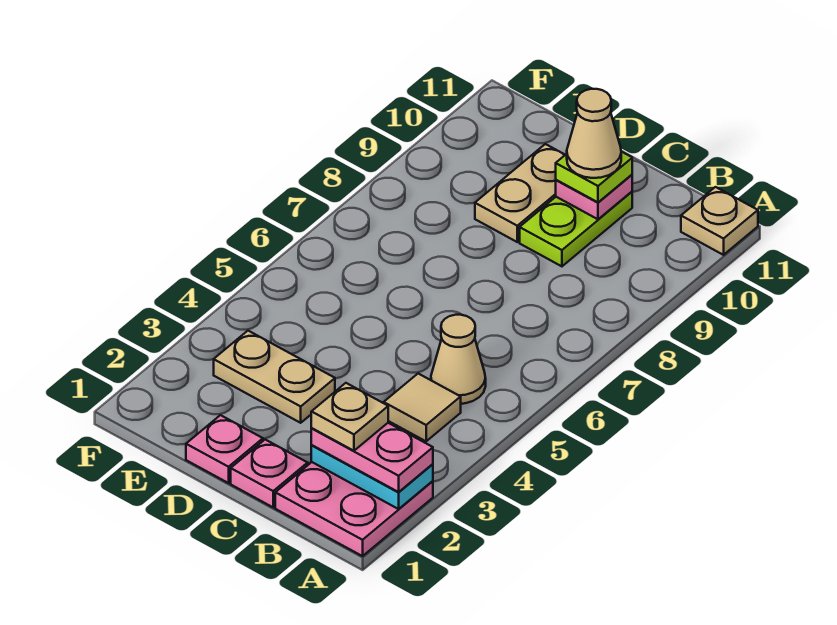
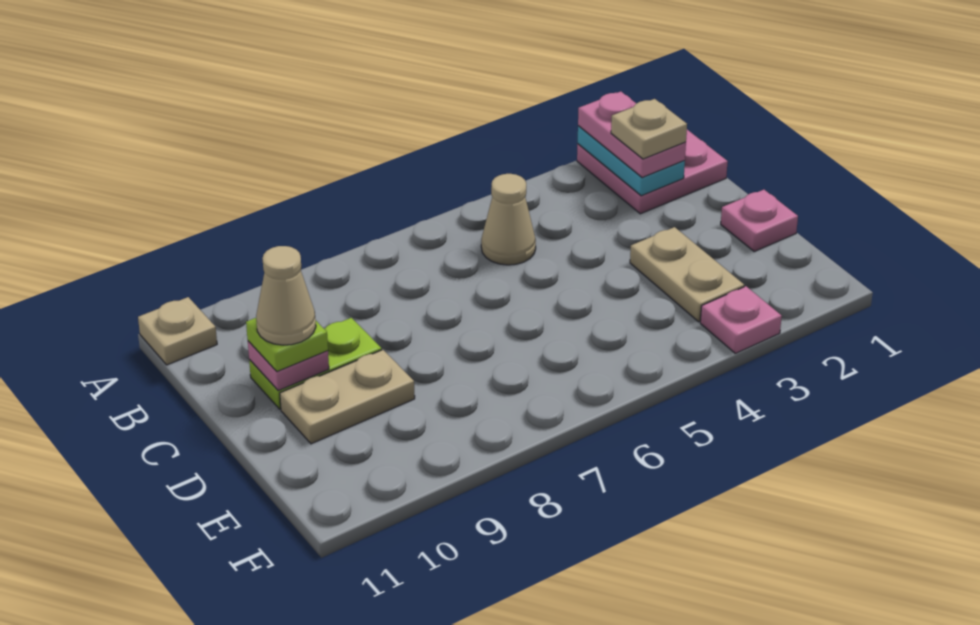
tan 1x1 tile [384,374,461,441] -> none
pink 1x1 plate [231,440,308,507] -> pink 1x1 plate moved to [700,286,782,353]

